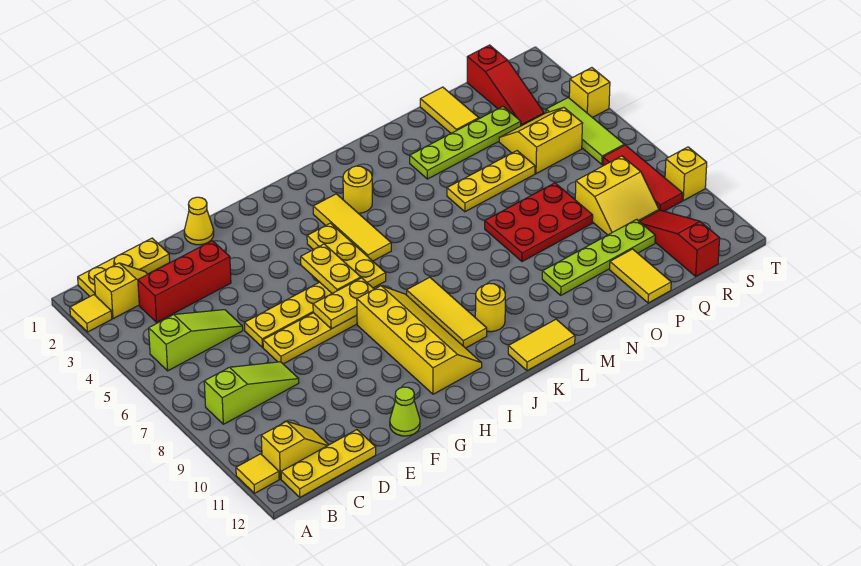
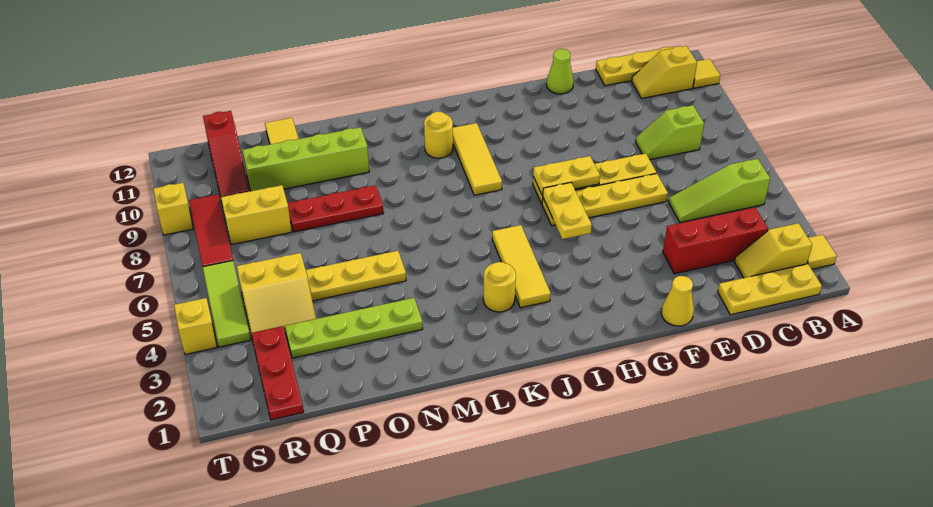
lime 1x3 slope [204,362,299,424] -> lime 1x2 slope [636,105,704,160]
yellow 2x4 slope [357,286,482,394] -> none
yellow 1x3 plate [307,223,386,288] -> none
yellow 1x2 tile [508,319,575,371] -> none
red 2x3 plate [485,183,593,262] -> red 1x3 plate [287,185,384,232]
lime 1x4 plate [542,219,655,295] -> lime 1x4 brick [243,127,369,191]
yellow 1x2 tile [420,87,479,133] -> none
red 1x3 slope [467,45,544,126] -> red 1x3 plate [251,326,304,420]

